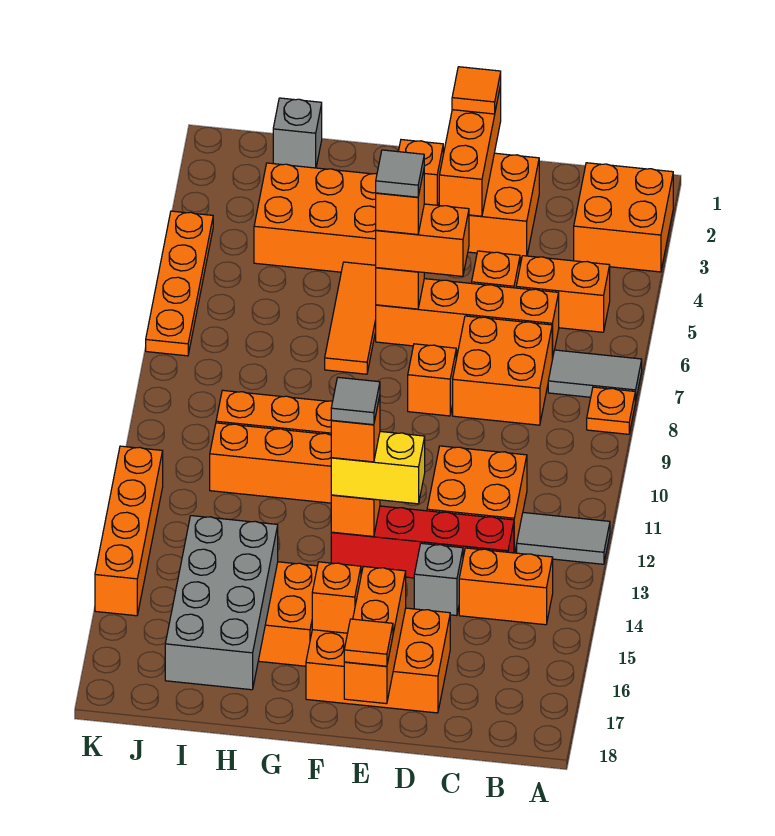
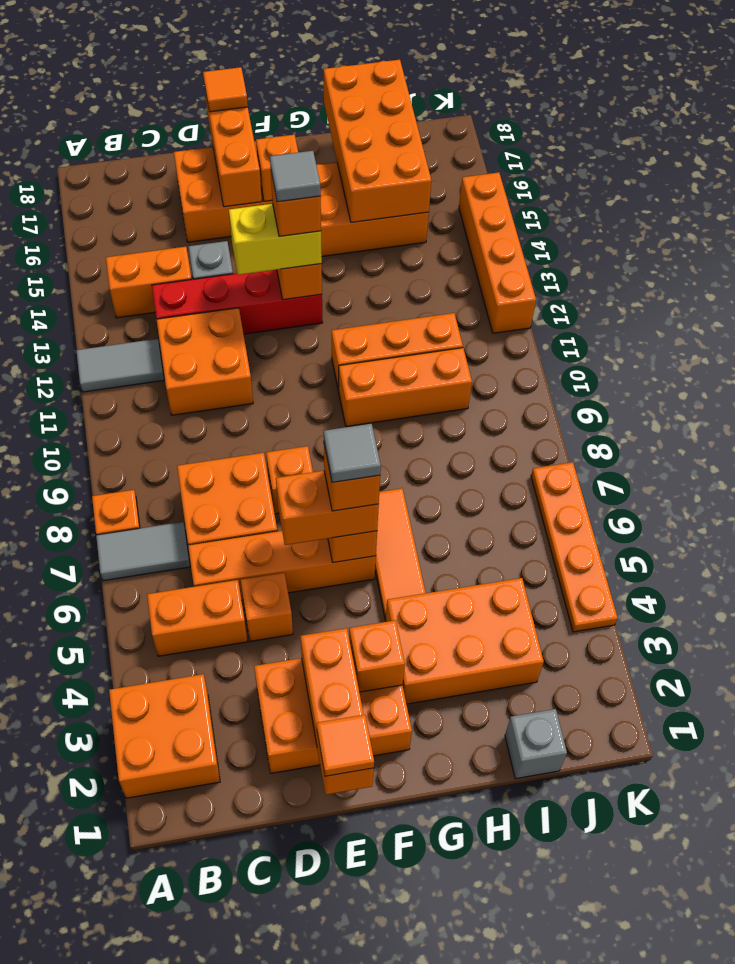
grey 2x4 brick [165,516,278,690] -> orange 2x4 brick [324,60,432,222]

